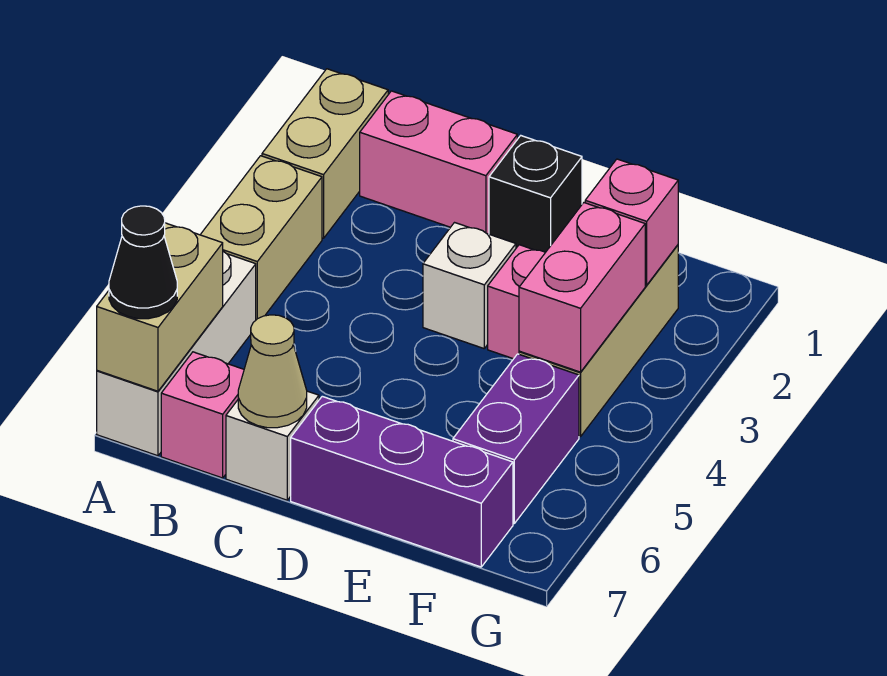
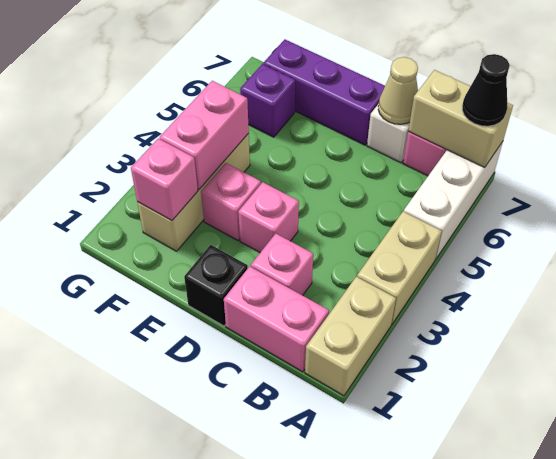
tan 1x2 brick [97,223,223,391] -> tan 1x2 brick turned to [408,70,513,168]
none -> pink 1x1 brick [251,234,313,295]
white 1x1 brick [423,223,516,348] -> pink 1x1 brick [238,182,299,252]
purple 1x2 brick [453,354,579,523] -> purple 1x1 brick [240,64,295,137]

